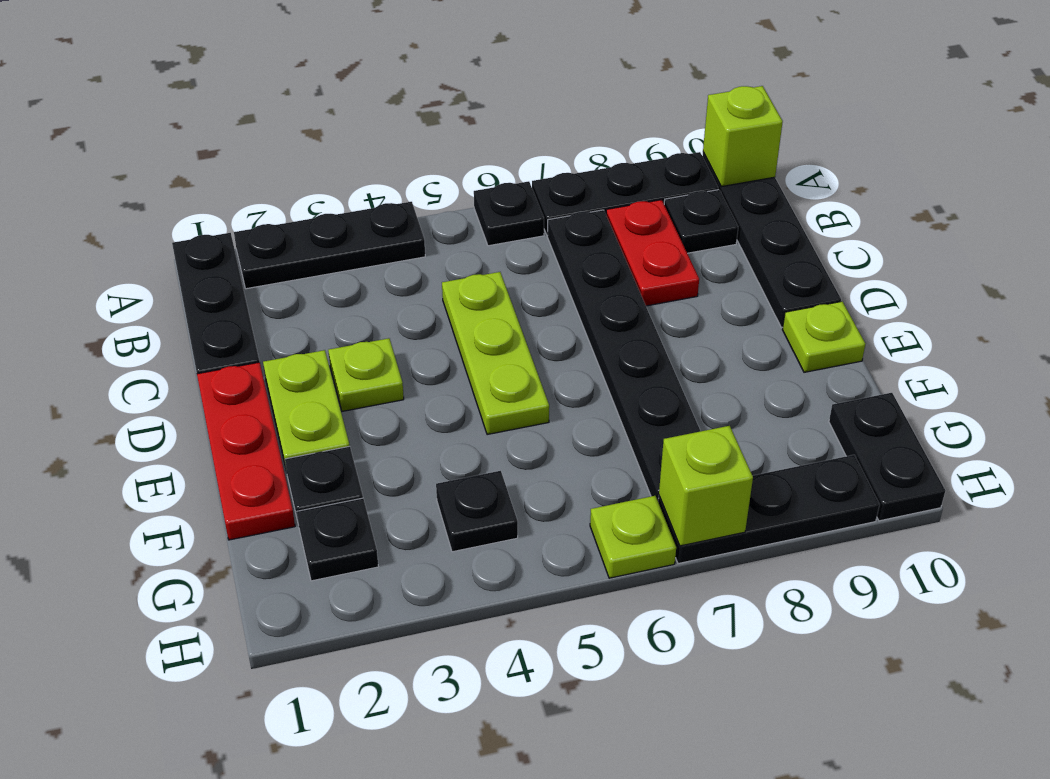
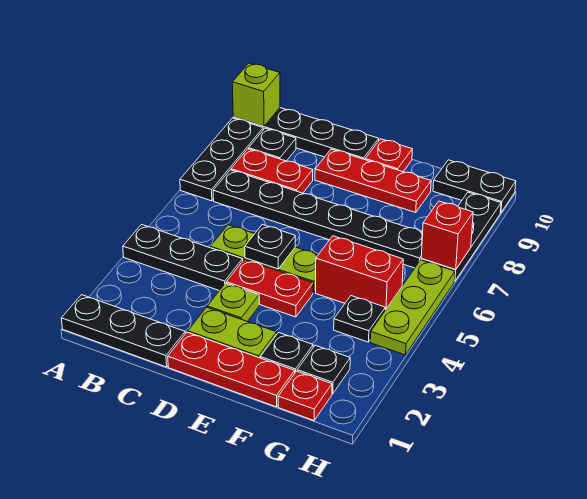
black 1x3 plate [234,202,425,289] -> black 1x3 plate turned to [123,225,243,291]
black 1x1 plate [474,181,544,246] -> black 1x1 plate moved to [245,224,295,269]
none -> red 1x2 plate [226,259,313,317]
none -> red 1x3 plate [315,149,431,212]
lime 1x1 plate [782,301,865,372] -> red 1x1 plate [365,139,412,172]
none -> red 1x2 brick [316,236,403,310]
none -> red 1x1 plate [278,371,332,420]
lime 1x1 plate [590,496,676,578] -> lime 1x3 plate [370,260,455,355]
lime 1x1 brick [659,426,753,546] -> red 1x1 brick [421,201,473,269]

